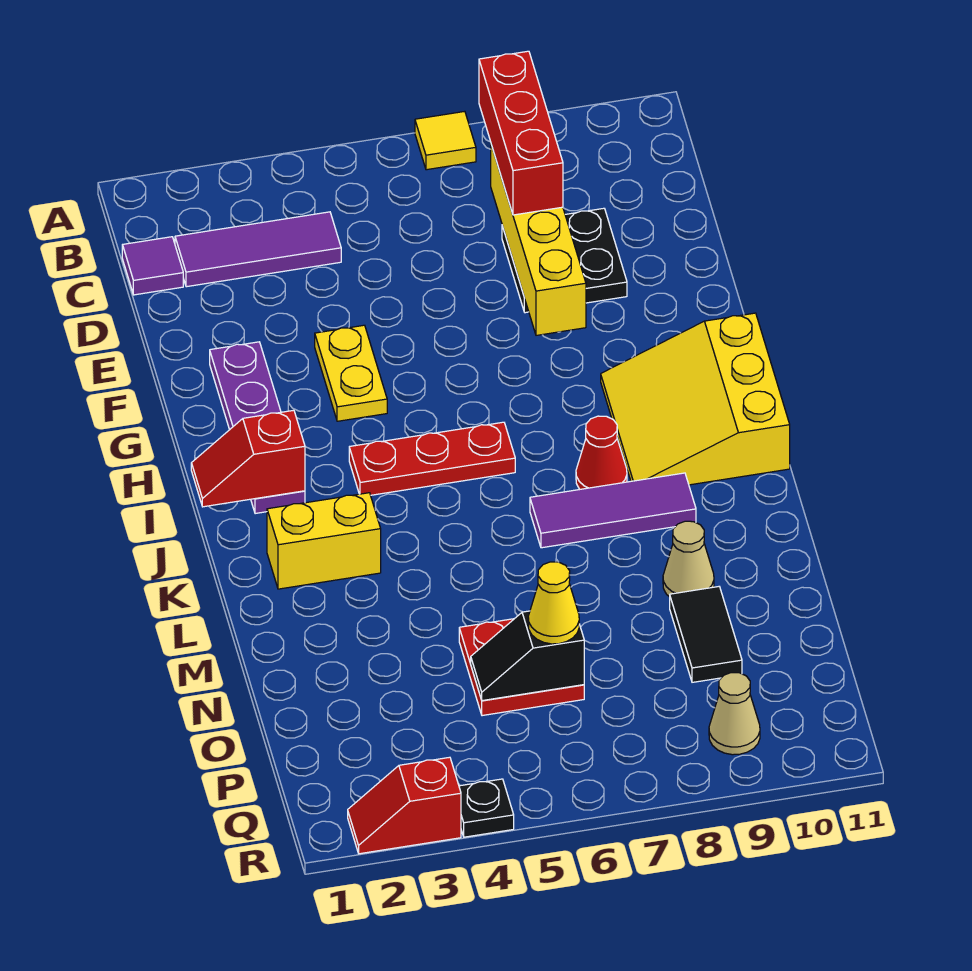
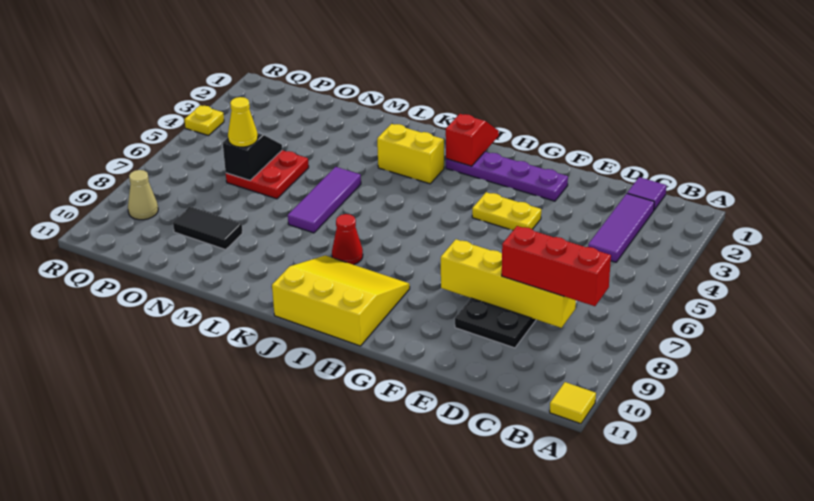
yellow 1x1 tile [415,111,476,170] -> yellow 1x1 tile moved to [550,382,596,424]
red 1x3 plate [349,422,515,495] -> none
yellow 1x2 brick [267,493,381,589] -> yellow 1x2 brick turned to [377,124,444,184]
purple 1x3 tile [530,473,696,548] -> purple 1x3 tile moved to [288,167,361,233]
tan 1x1 cone [663,521,714,597] -> none
red 1x2 slope [348,757,461,854] -> none
black 1x1 plate [459,779,514,837] -> yellow 1x1 plate [184,105,224,136]

